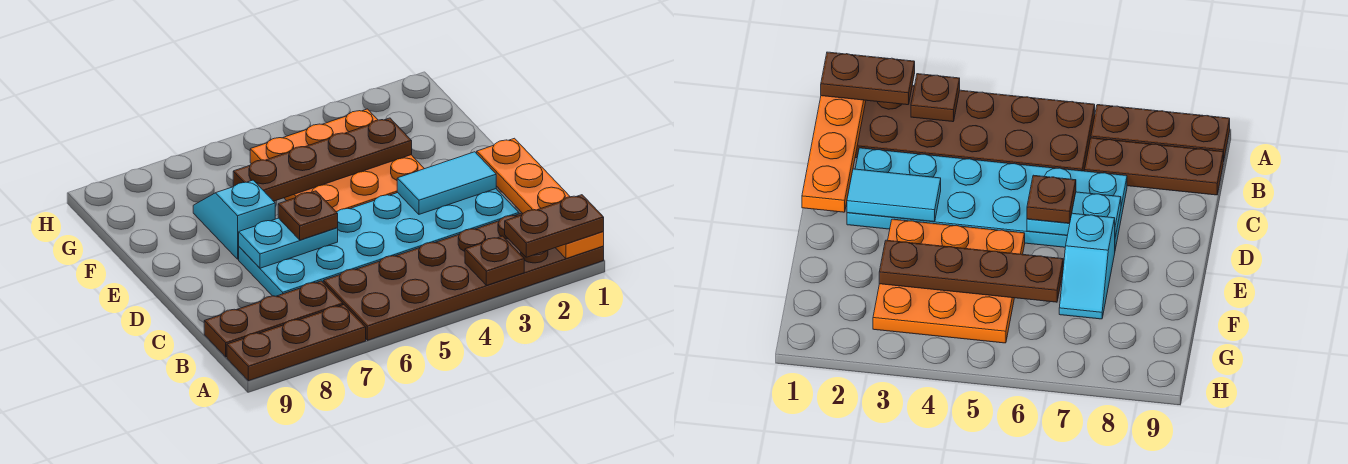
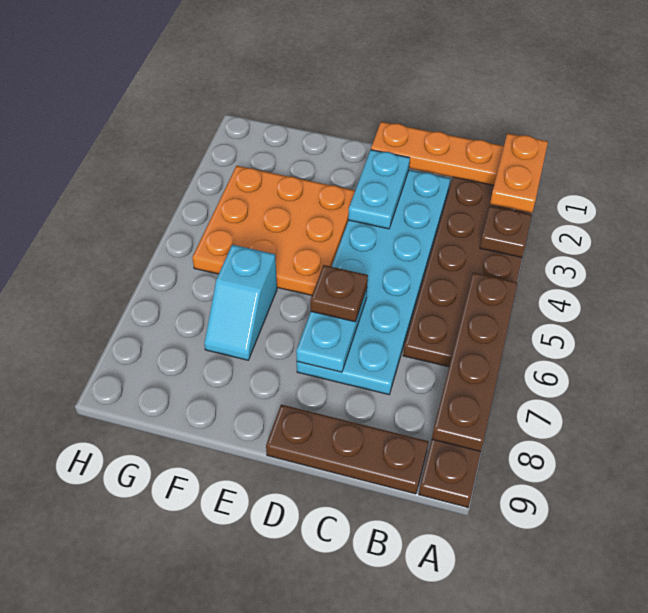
brown 1x2 plate [505,195,604,257] -> orange 1x2 plate [490,133,548,213]
brown 1x3 plate [204,281,343,357] -> brown 1x3 plate turned to [266,405,429,494]
cyan 1x2 tile [397,152,496,214] -> cyan 1x2 plate [348,150,410,229]
cyan 1x2 slope [193,180,275,259] -> cyan 1x2 slope turned to [204,245,277,360]
brown 1x4 plate [233,118,412,201] -> brown 1x4 plate moved to [432,273,518,452]

